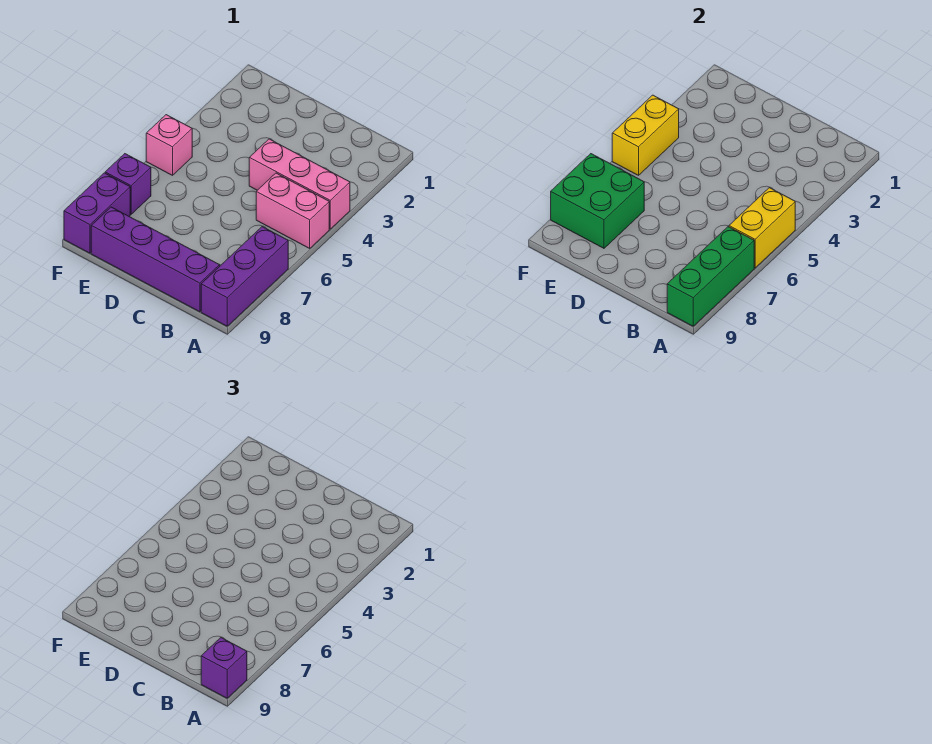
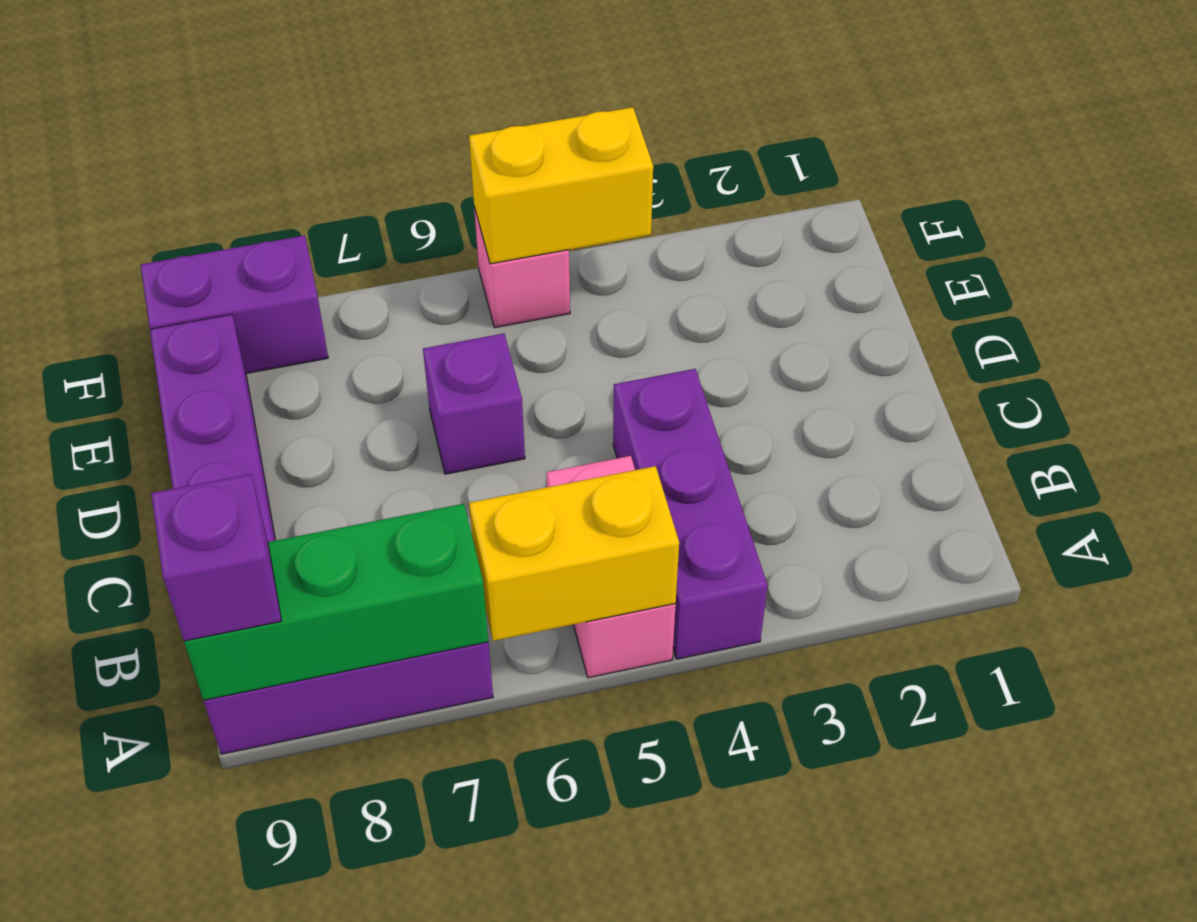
pink 1x3 brick [249,139,350,229] -> purple 1x3 brick [613,369,767,659]
green 2x2 brick [551,154,644,248] -> none
purple 1x1 brick [105,154,151,214] -> purple 1x1 brick moved to [423,334,525,474]

